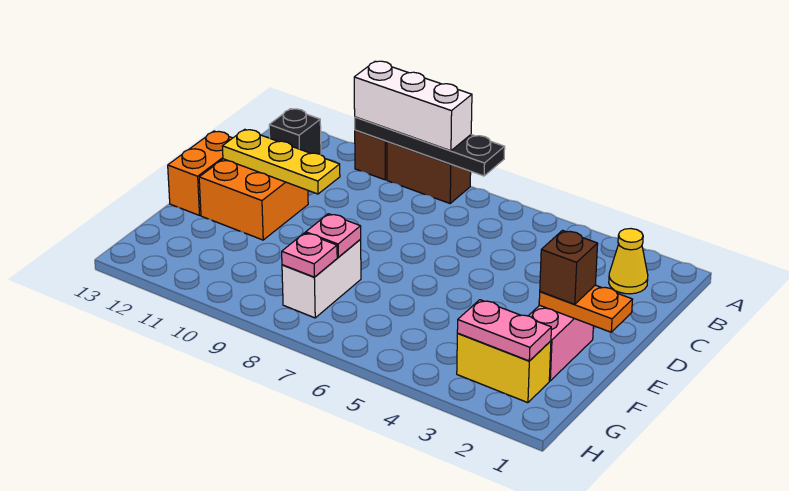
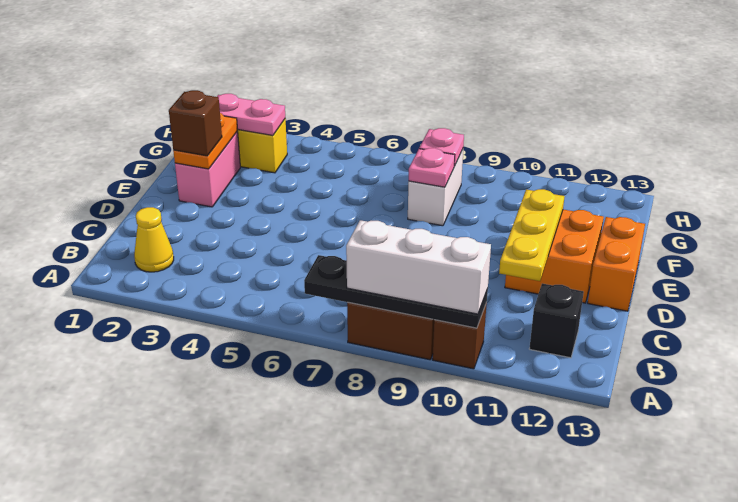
yellow 1x3 plate [222,129,340,194] -> yellow 1x3 plate turned to [499,189,565,281]
orange 1x2 plate [539,285,633,332] -> orange 1x2 plate turned to [173,113,238,169]

